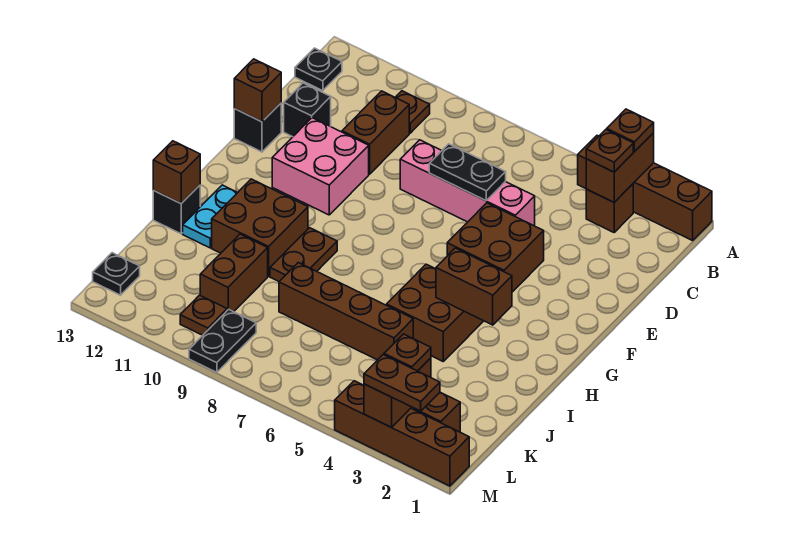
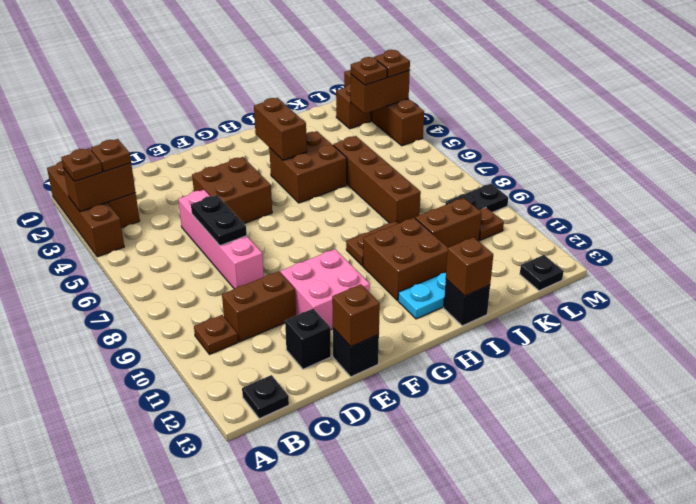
brown 1x2 plate [364,355,440,411] -> brown 1x1 plate [374,50,410,77]

